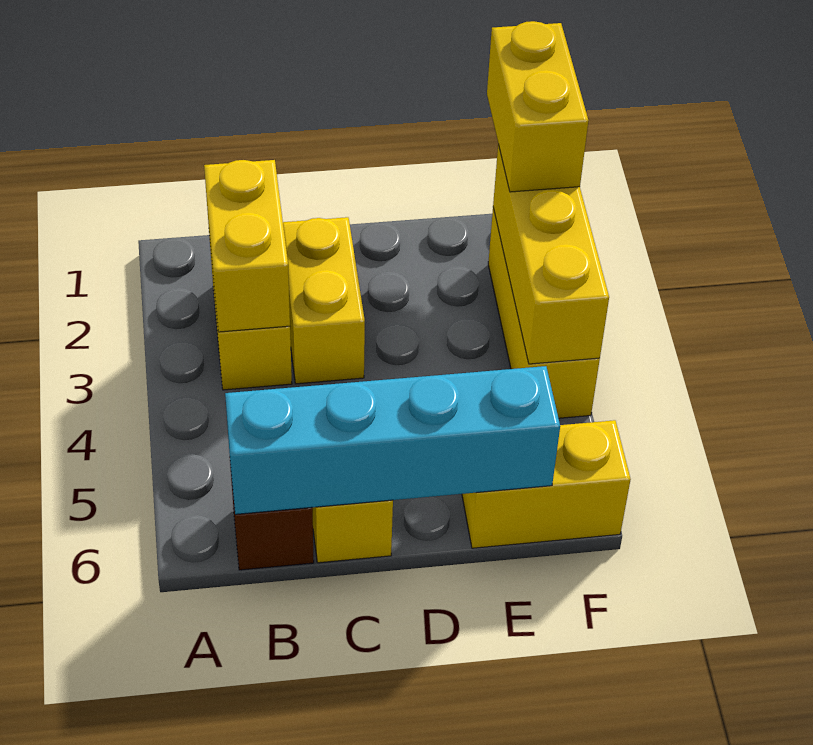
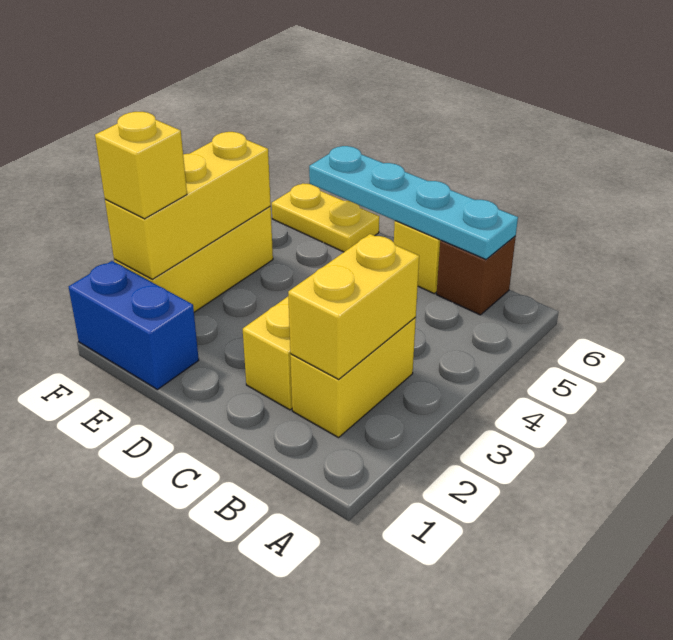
cyan 1x4 brick [225,366,560,514] -> cyan 1x4 plate [309,146,518,259]
none -> blue 1x2 brick [69,261,199,390]
yellow 1x2 brick [462,420,631,548] -> yellow 1x2 plate [272,183,379,252]
yellow 1x2 brick [487,21,588,192] -> yellow 1x1 brick [95,112,187,219]

